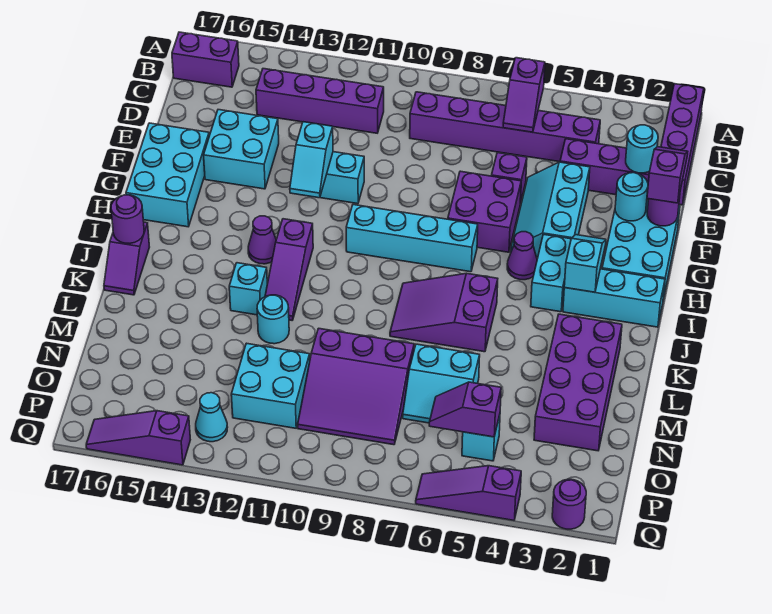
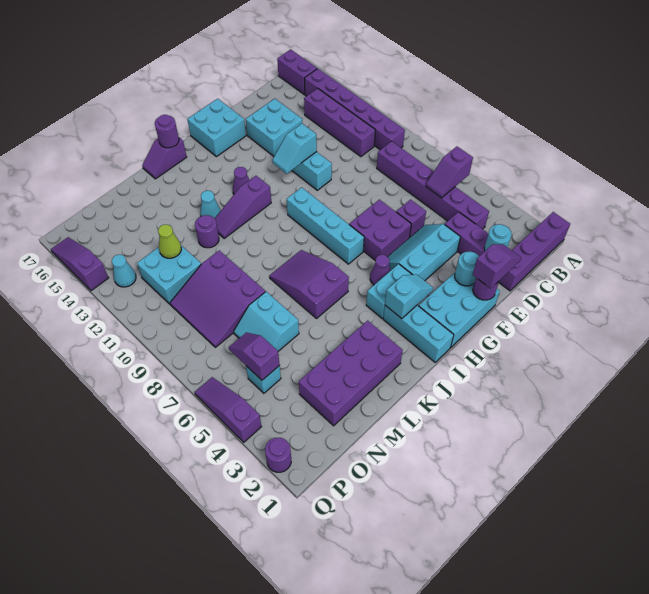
none -> purple 1x6 brick [305,69,405,150]
cyan 2x3 brick [126,123,209,227] -> cyan 2x2 brick [187,99,246,157]
cyan 1x1 brick [229,263,267,315] -> cyan 1x1 cone [200,191,221,219]
cyan 1x1 round brick [257,295,289,344] -> purple 1x1 round brick [195,215,219,248]
none -> lime 1x1 cone [158,225,181,258]

